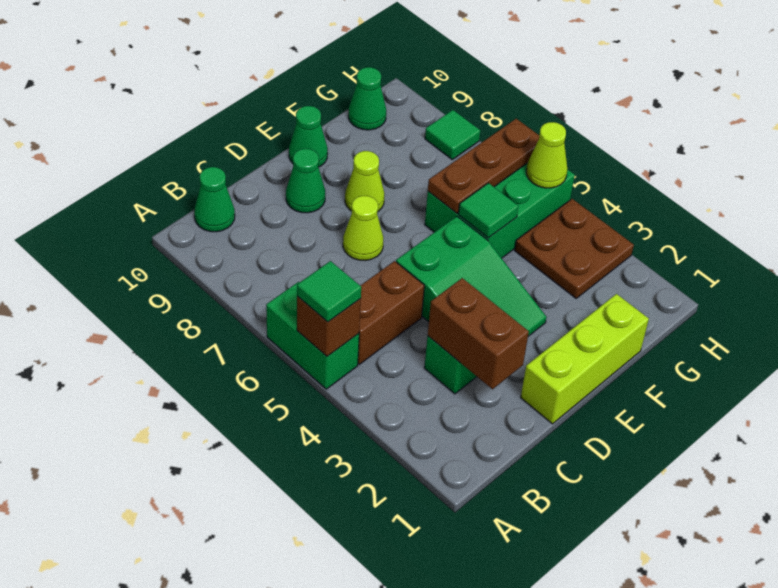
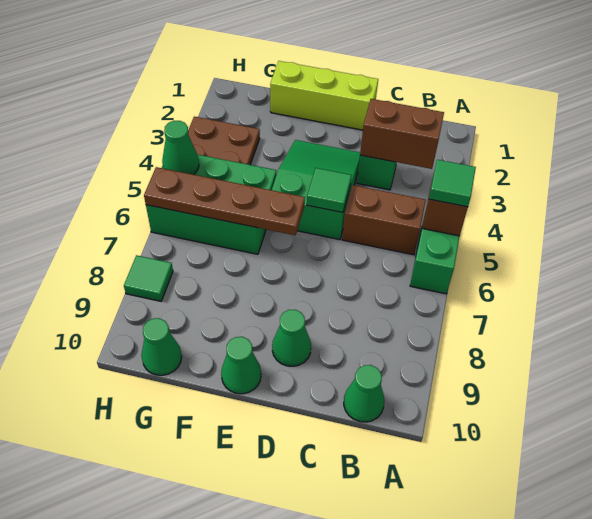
brown 1x2 brick [428,278,529,389] -> brown 1x2 brick turned to [360,99,444,169]
lime 1x1 cone [343,196,383,261] -> none
lime 1x1 cone [345,151,384,211] -> none
green 1x1 tile [458,183,518,238] -> green 1x1 tile moved to [307,168,351,212]
brown 1x3 plate [428,119,539,213] -> brown 1x4 plate [144,167,305,235]
lime 1x1 cone [526,122,567,188] -> green 1x1 cone [162,121,199,175]

